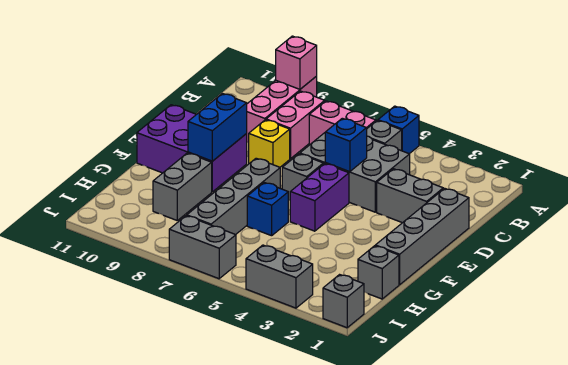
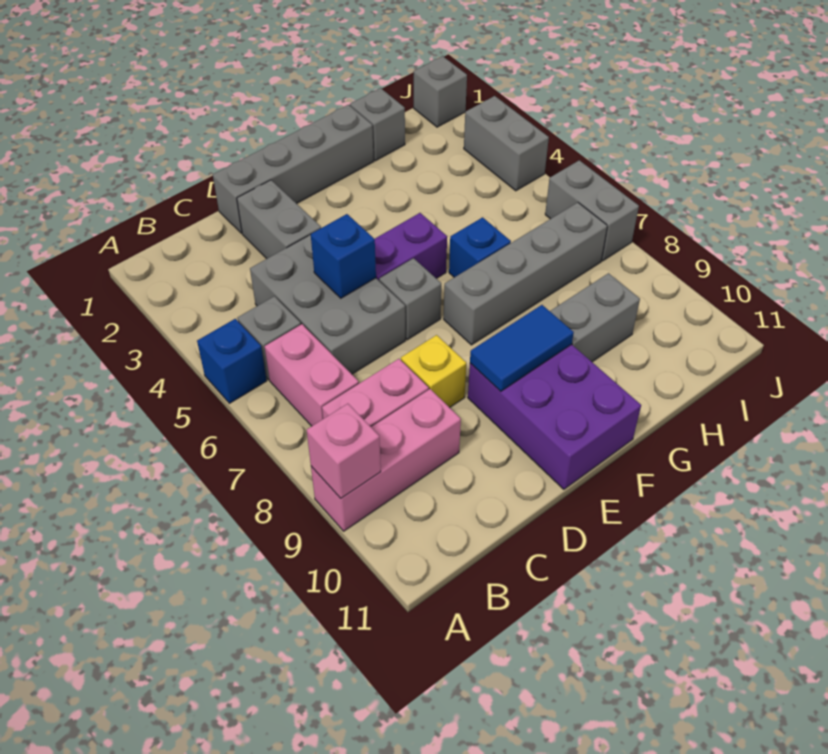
blue 1x2 brick [188,94,247,161] -> blue 1x2 tile [470,305,574,391]

